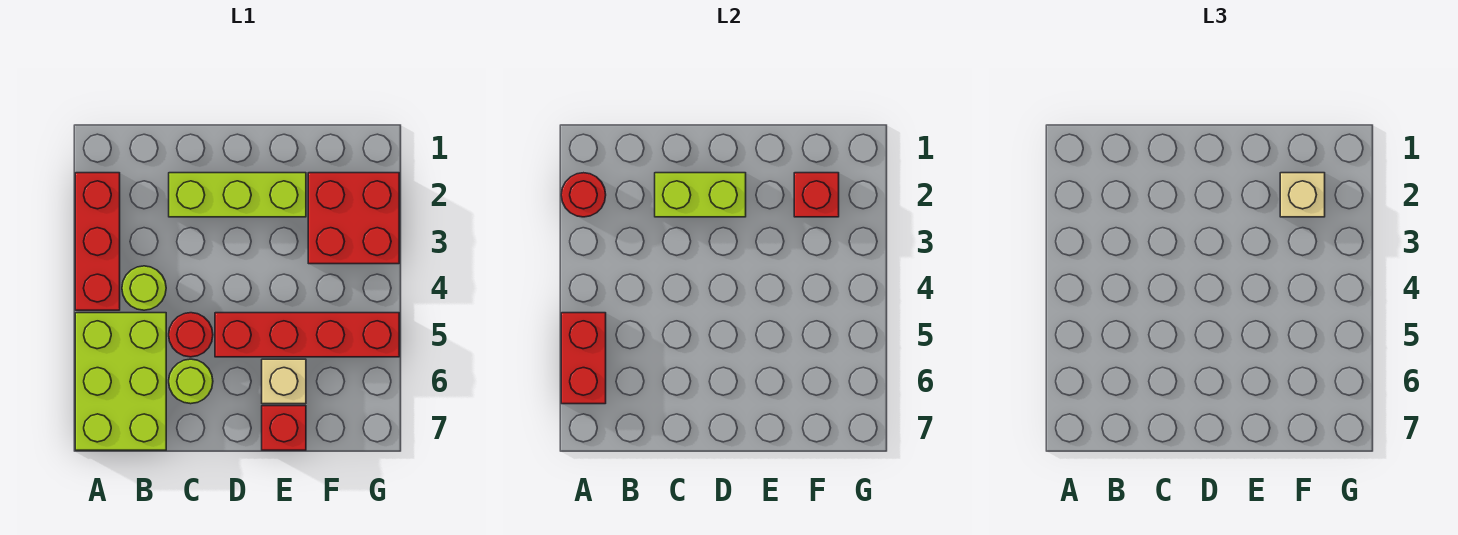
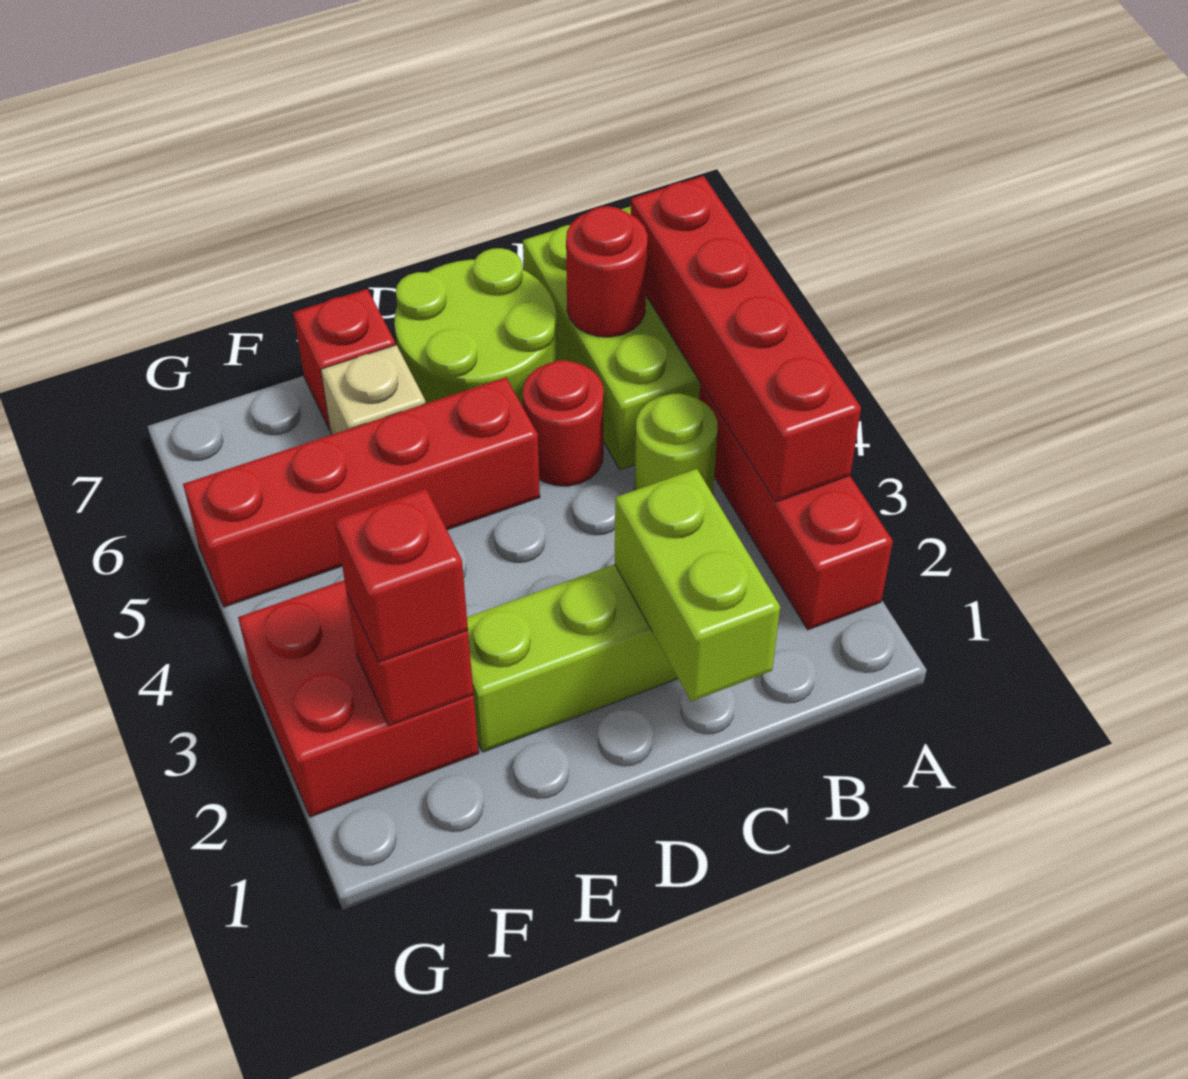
red 1x1 round brick [561,173,606,217] -> red 1x1 round brick moved to [566,206,648,337]
red 1x2 brick [561,313,606,404] -> red 1x4 brick [631,176,861,502]
lime 1x2 brick [655,173,746,217] -> lime 1x2 brick turned to [615,469,780,701]
lime 1x1 round brick [169,359,213,404] -> lime 2x2 round brick [394,248,557,407]
tan 1x1 brick [1280,173,1325,217] -> red 1x1 brick [335,489,468,662]

